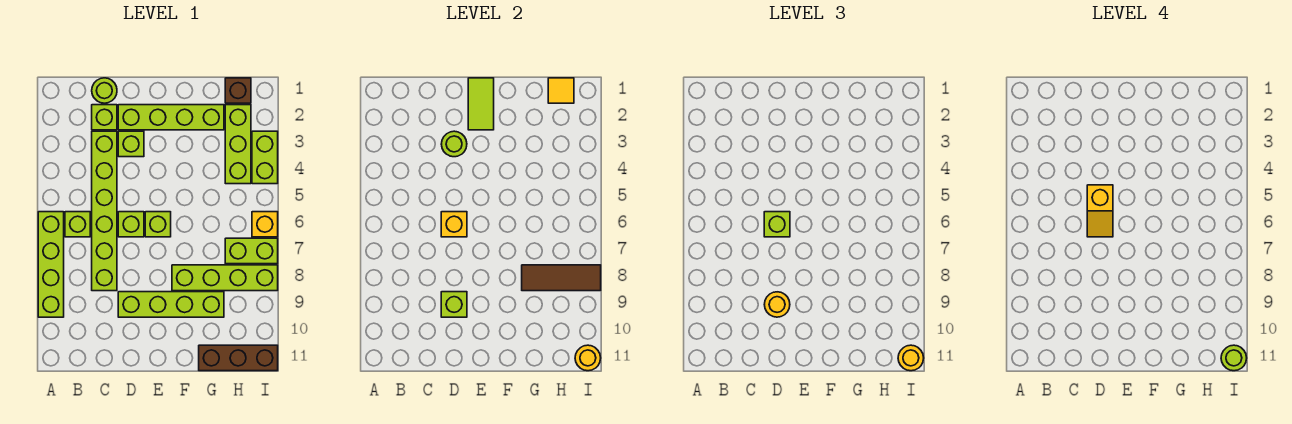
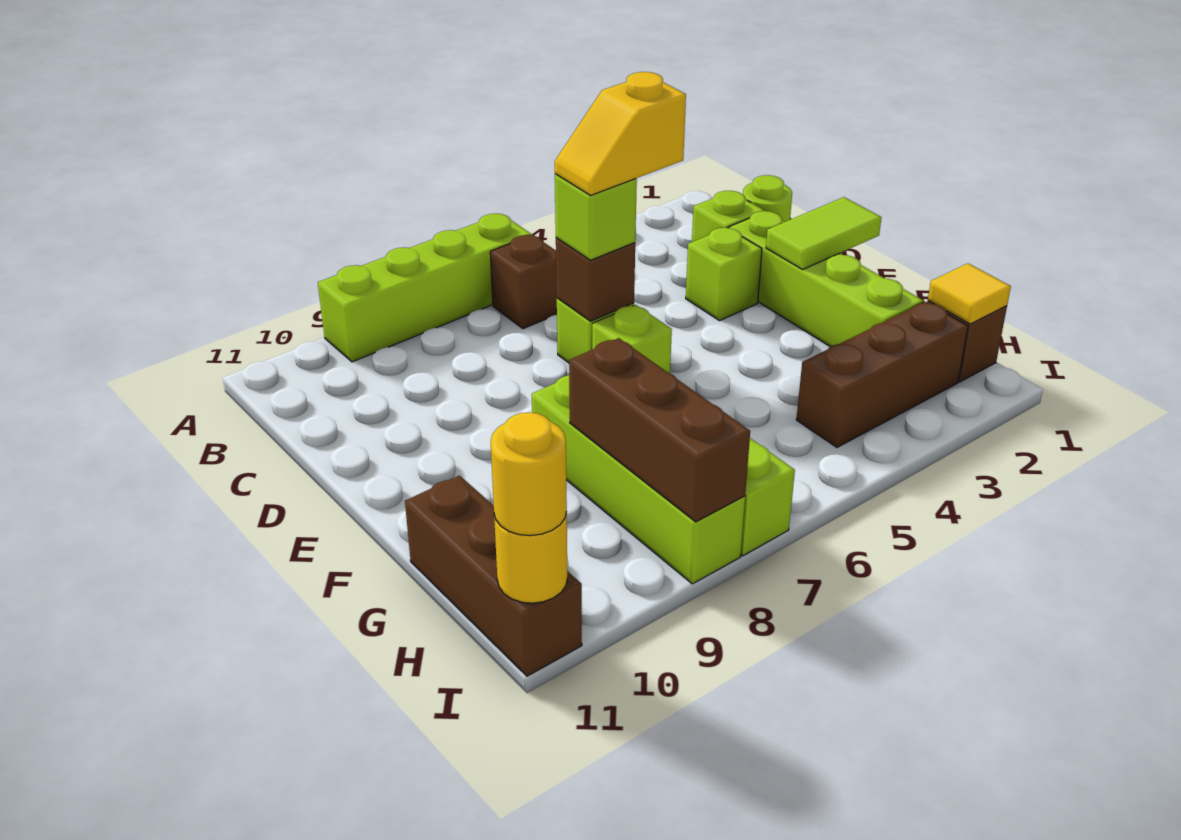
lime 1x1 brick [65,212,90,237] -> brown 1x1 brick [490,235,557,329]
lime 1x6 brick [92,131,117,291] -> none
lime 1x1 round brick [441,131,467,157] -> none
yellow 1x1 brick [441,212,467,237] -> brown 1x1 brick [556,238,635,321]
lime 1x4 brick [118,292,224,317] -> none
lime 1x1 brick [441,292,467,317] -> none
yellow 1x1 round brick [764,292,790,317] -> none
brown 1x3 tile [522,265,601,291] -> brown 1x3 brick [569,338,750,522]
lime 1x3 brick [225,105,251,184] -> brown 1x3 brick [796,302,968,447]
lime 1x2 brick [252,131,278,184] -> none
yellow 1x1 brick [252,212,278,237] -> none
lime 1x1 round brick [1221,345,1247,371] -> none

